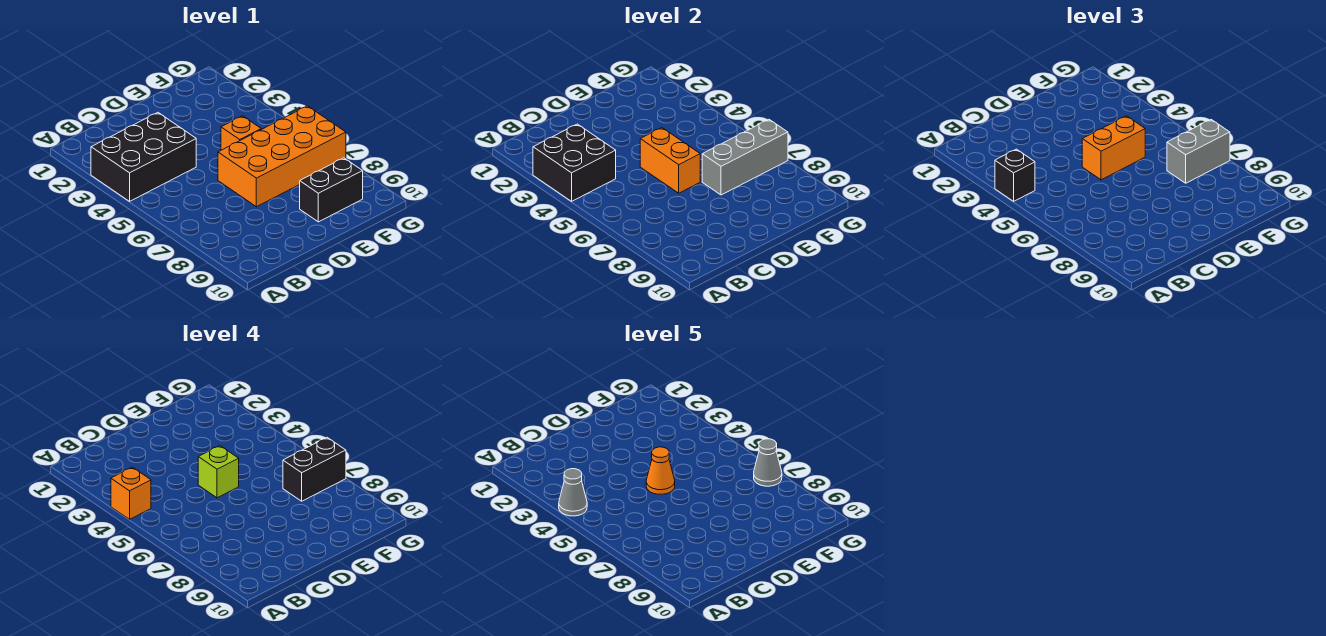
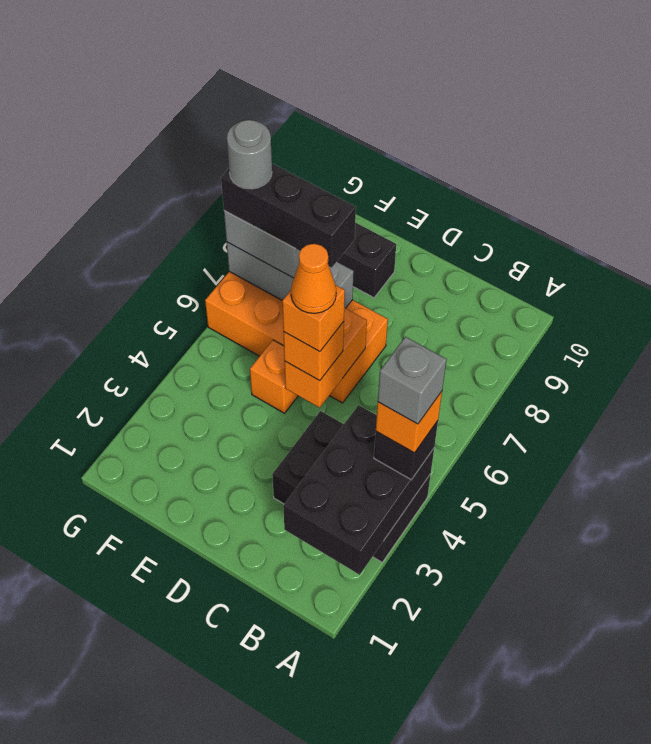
black 2x2 brick [533,124,616,201] -> black 2x3 brick [283,405,434,575]
grey 1x1 cone [559,469,587,516] -> grey 1x1 brick [378,337,447,424]
orange 1x2 brick [1082,116,1145,180] -> orange 1x1 brick [283,322,344,381]
lime 1x1 brick [198,446,239,498] -> orange 1x1 brick [282,285,345,352]
black 1x2 brick [283,438,346,501] -> black 1x3 brick [221,164,356,268]
grey 1x1 cone [754,439,782,486] -> grey 1x1 round brick [227,120,272,189]

